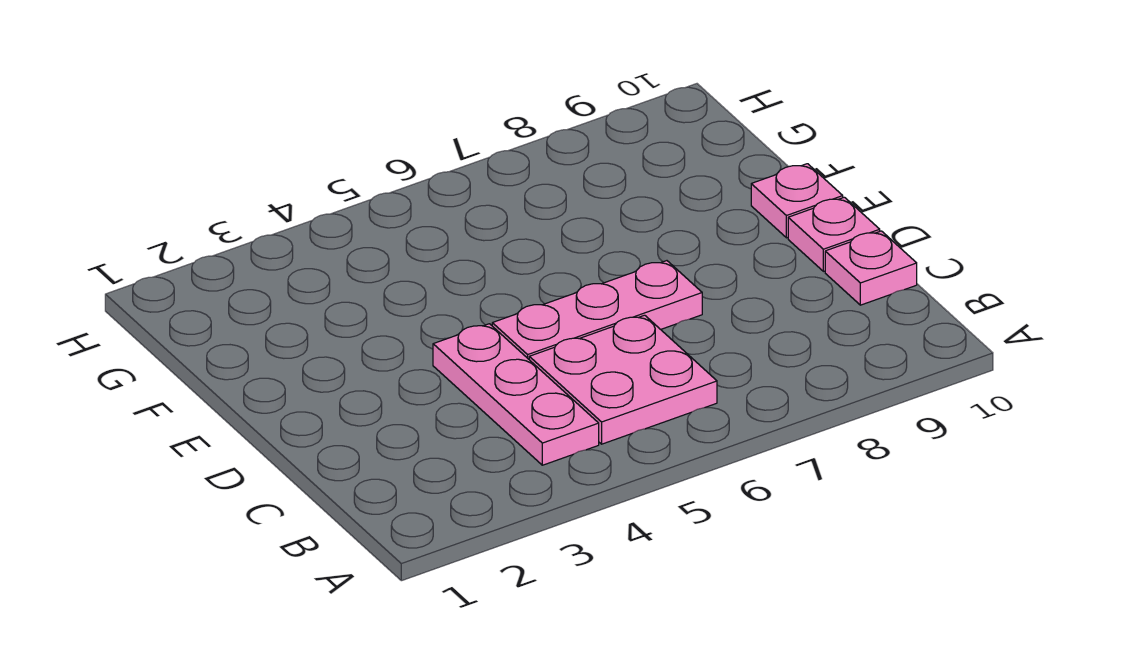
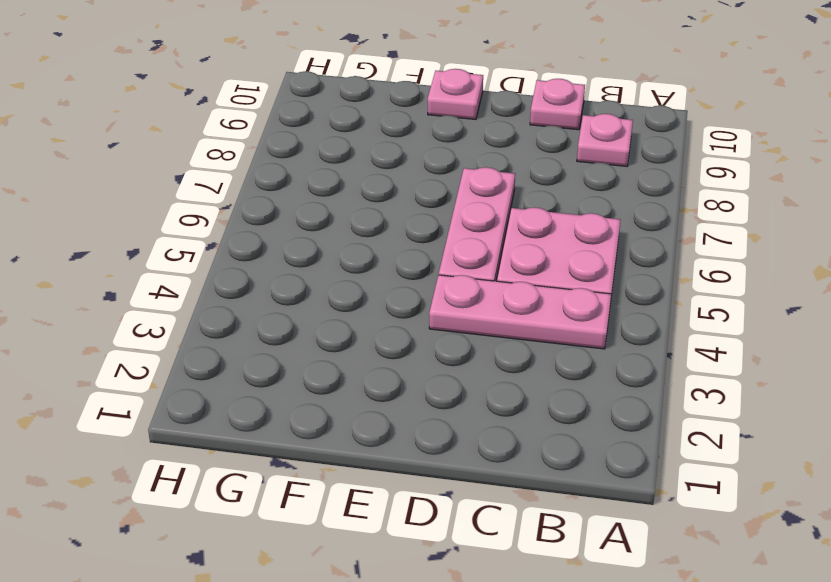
pink 1x1 plate [788,197,880,271] -> pink 1x1 plate moved to [577,114,633,166]

